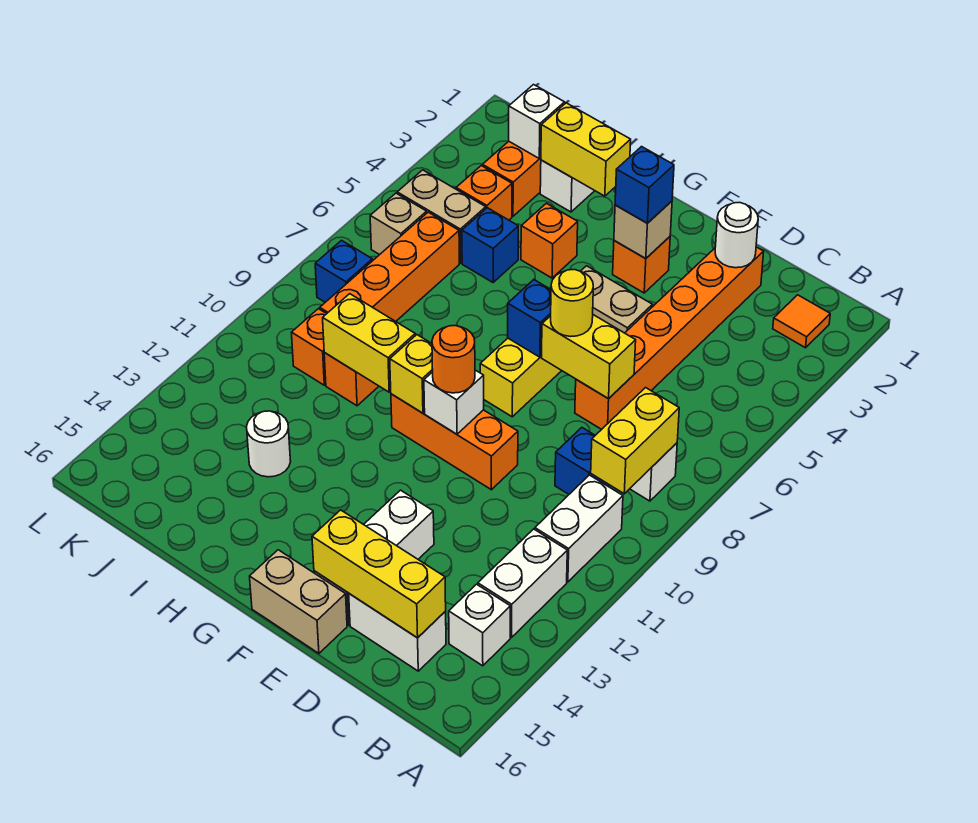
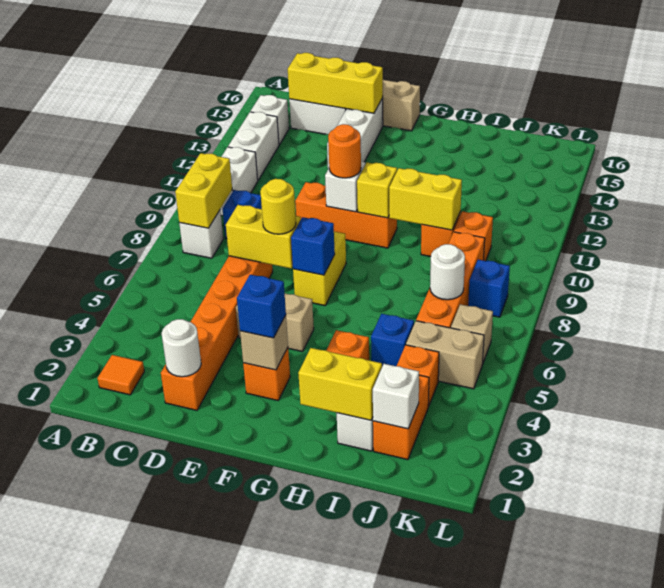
white 1x1 round brick [247,411,291,477] -> white 1x1 round brick moved to [430,244,465,300]

